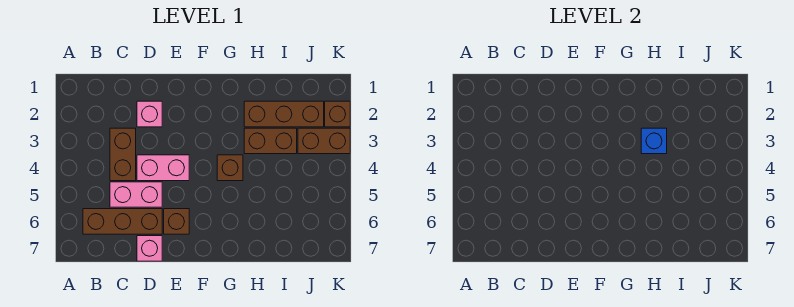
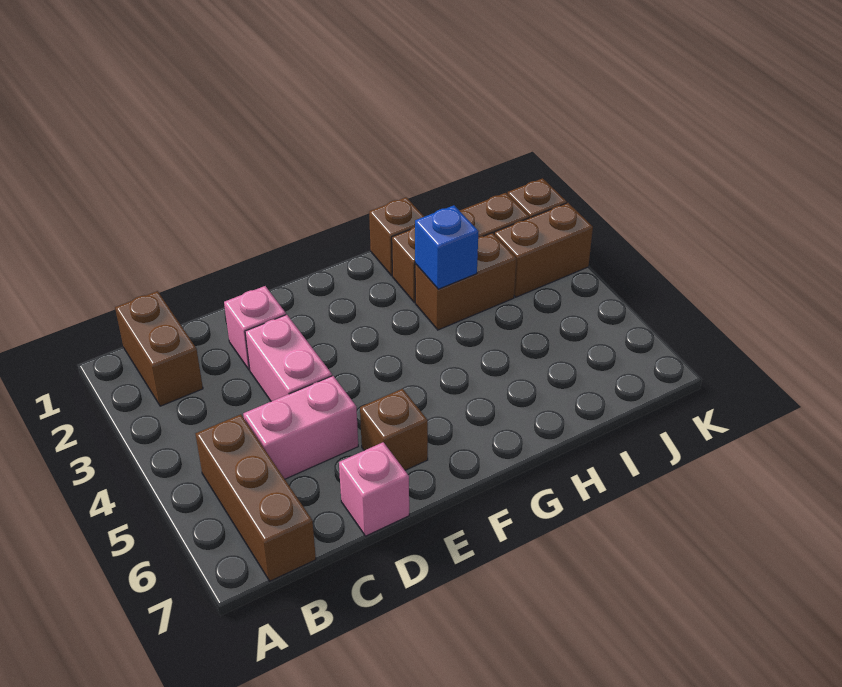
brown 1x3 brick [83,209,162,234] -> brown 1x3 brick turned to [196,414,316,581]
brown 1x2 brick [110,128,136,181] -> brown 1x2 brick moved to [115,291,203,406]
pink 1x2 brick [137,155,189,181] -> pink 1x2 brick turned to [245,315,332,401]
brown 1x1 brick [217,155,243,181] -> brown 1x1 brick moved to [369,197,424,276]

